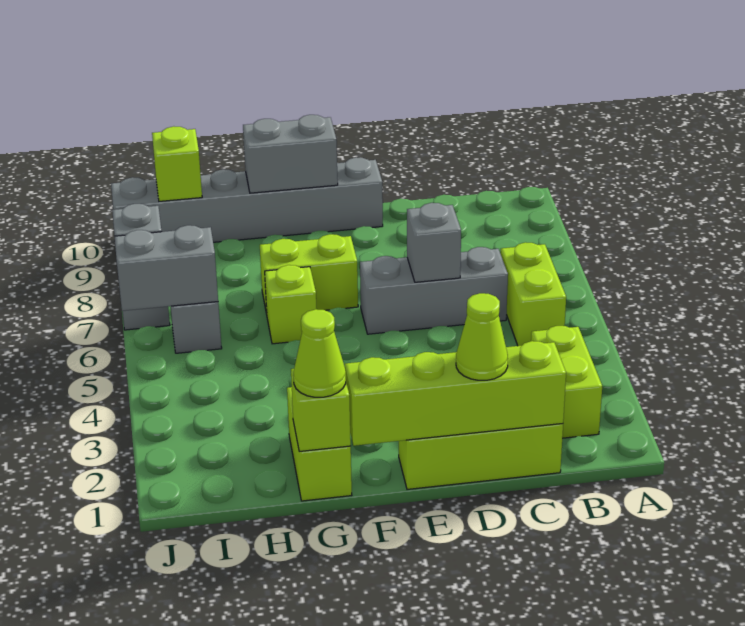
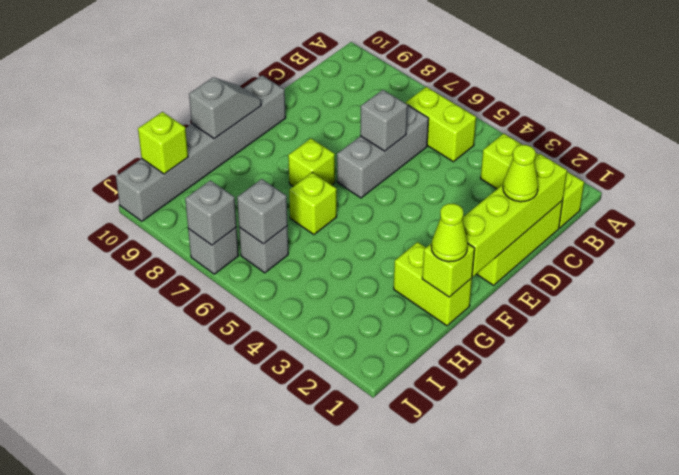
lime 1x2 brick [531,326,602,438] -> lime 1x3 brick [481,134,584,228]
lime 1x2 brick [260,234,358,314] -> lime 1x1 brick [288,138,335,186]
grey 1x2 brick [243,115,338,193] -> grey 1x2 slope [189,77,261,139]
grey 1x2 brick [115,225,218,311] -> grey 1x1 brick [237,179,288,244]

